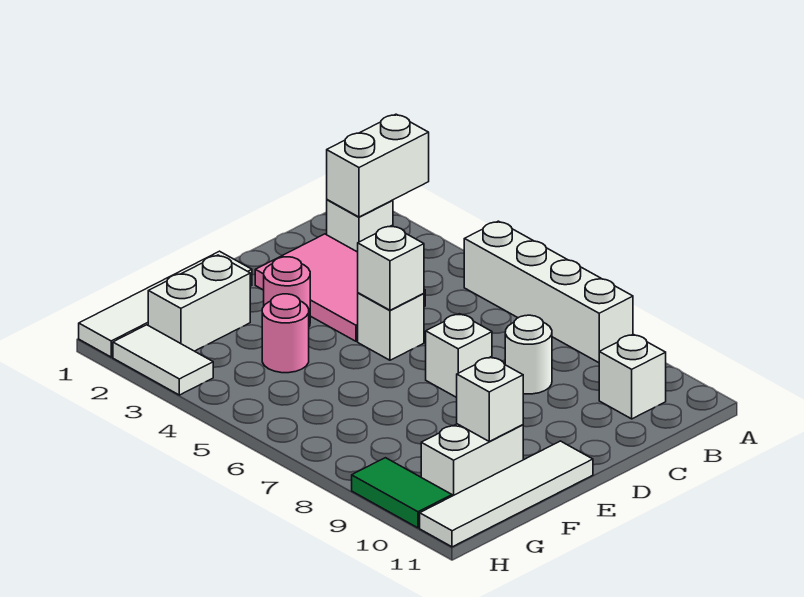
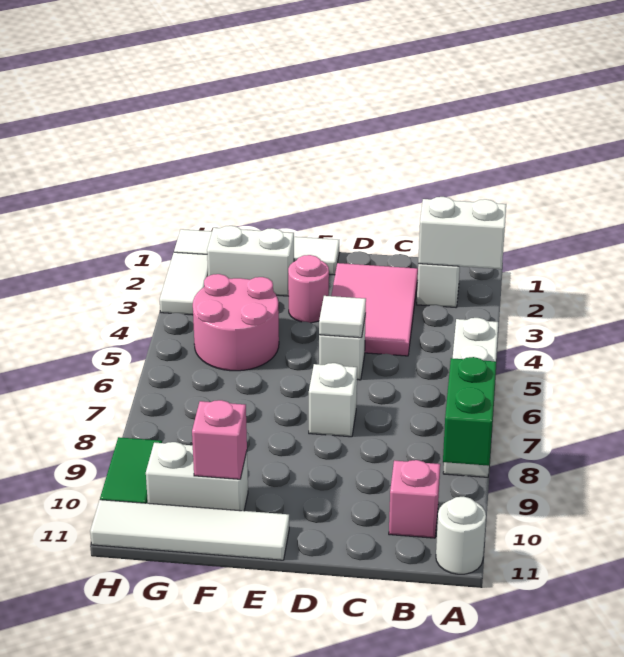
none -> green 1x2 brick [443,357,496,466]
white 1x1 brick [599,334,666,419] -> pink 1x1 brick [389,460,440,538]
white 1x1 round brick [505,315,552,394] -> white 1x1 round brick moved to [436,497,486,574]
white 1x1 brick [358,226,424,310] -> white 1x1 tile [319,296,366,338]
pink 1x1 round brick [262,294,309,373] -> pink 2x2 round brick [193,274,279,371]
white 1x1 brick [457,357,523,441] -> pink 1x1 brick [192,400,247,479]

